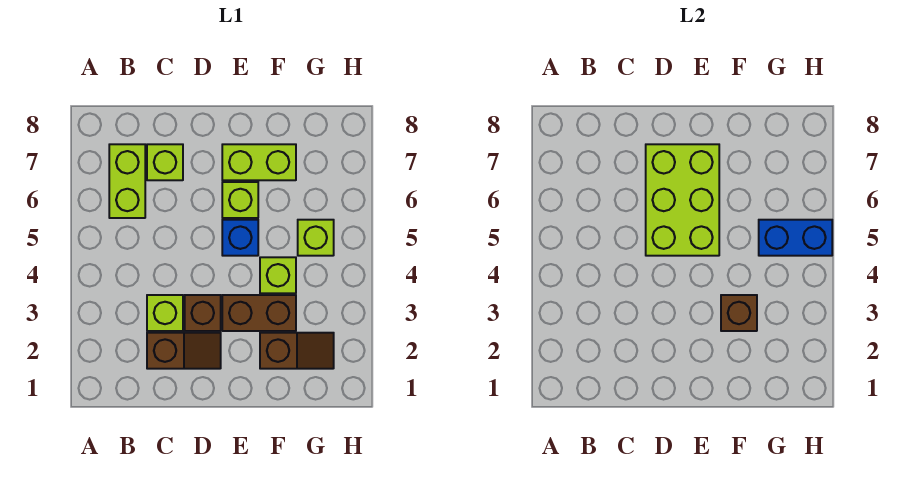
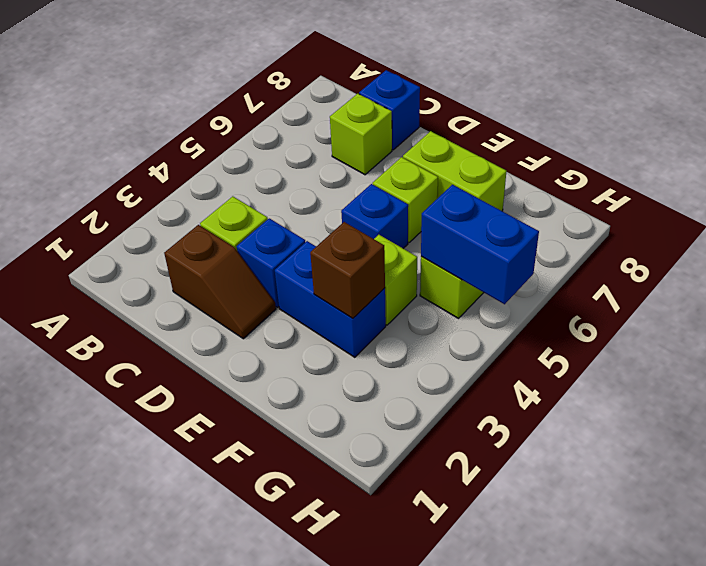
lime 1x2 brick [109,144,145,218] -> none
none -> blue 1x1 brick [359,70,420,150]
brown 1x1 brick [185,295,221,331] -> blue 1x1 brick [237,218,305,308]
lime 2x3 brick [646,144,719,256] -> none
brown 1x2 brick [222,295,296,331] -> blue 1x2 brick [275,241,386,357]
brown 1x2 slope [260,333,334,369] -> none

